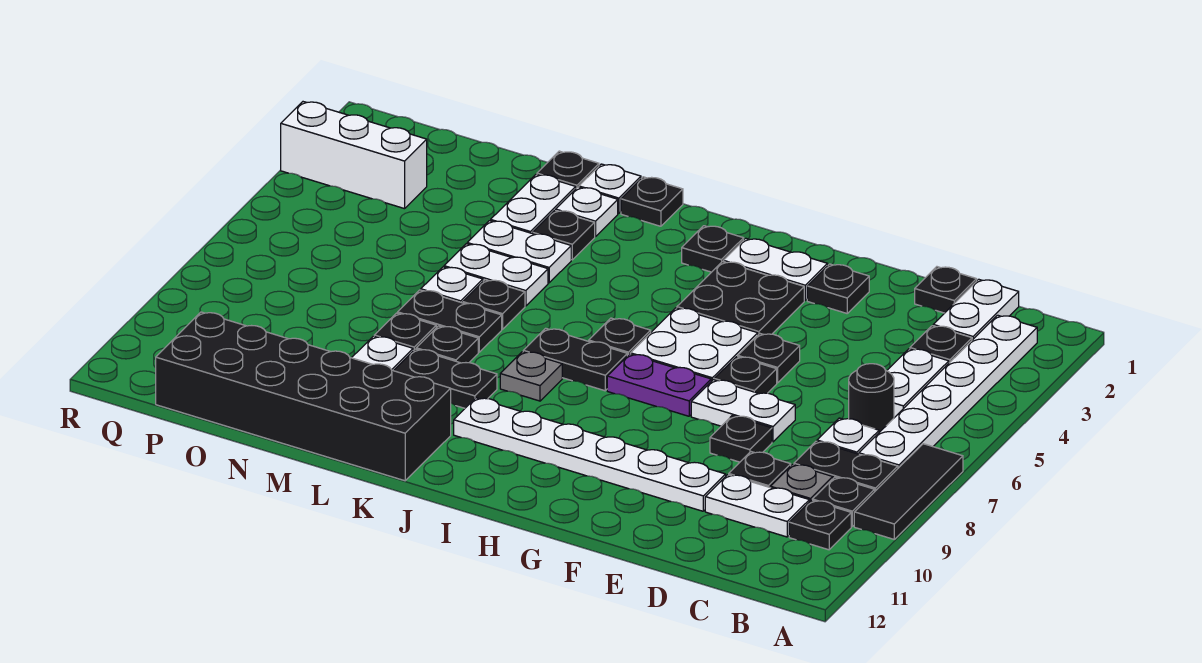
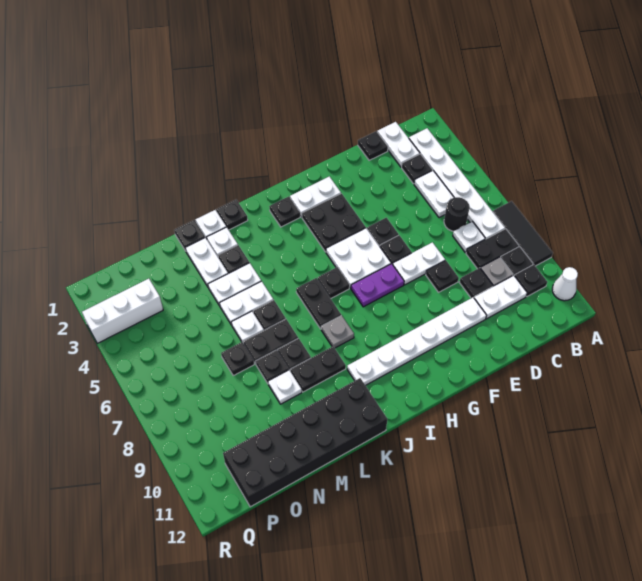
none -> white 1x1 cone [552,267,578,301]
black 1x1 plate [807,264,869,313] -> black 1x1 plate moved to [221,342,254,376]
black 1x2 plate [523,328,627,391] -> black 1x2 plate turned to [296,278,341,329]

